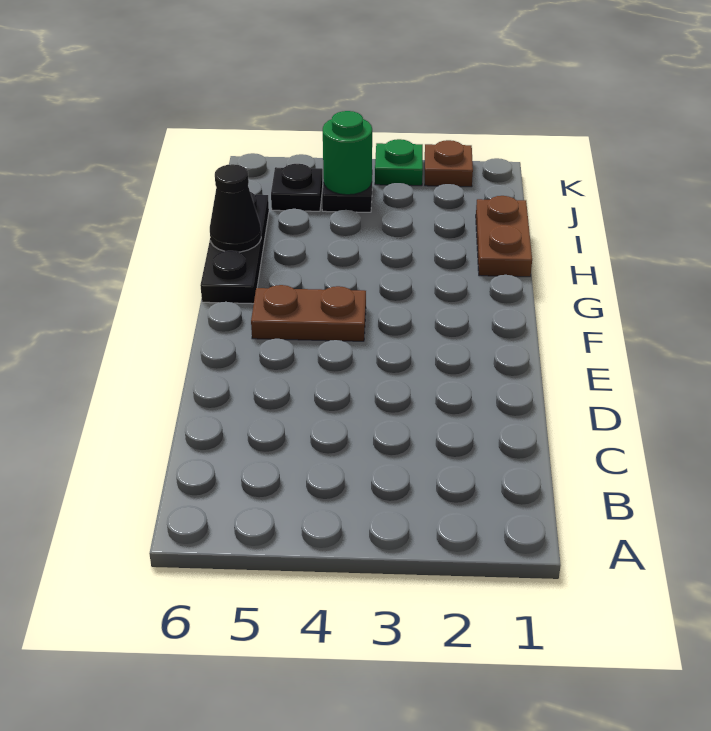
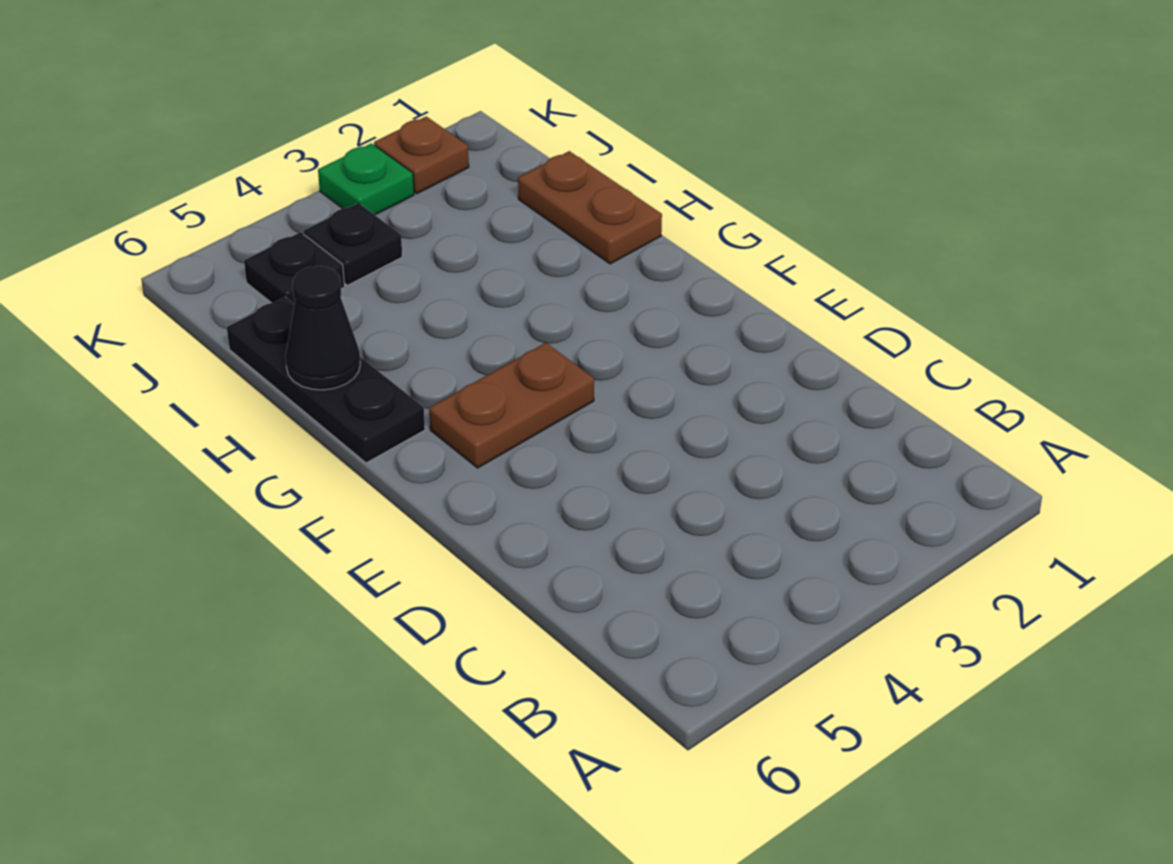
green 1x1 round brick [323,111,372,195] -> none

